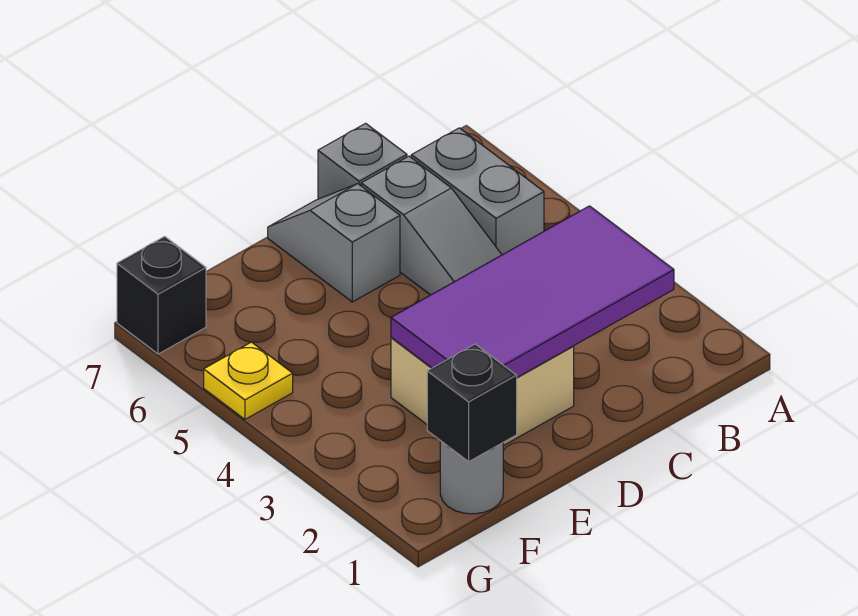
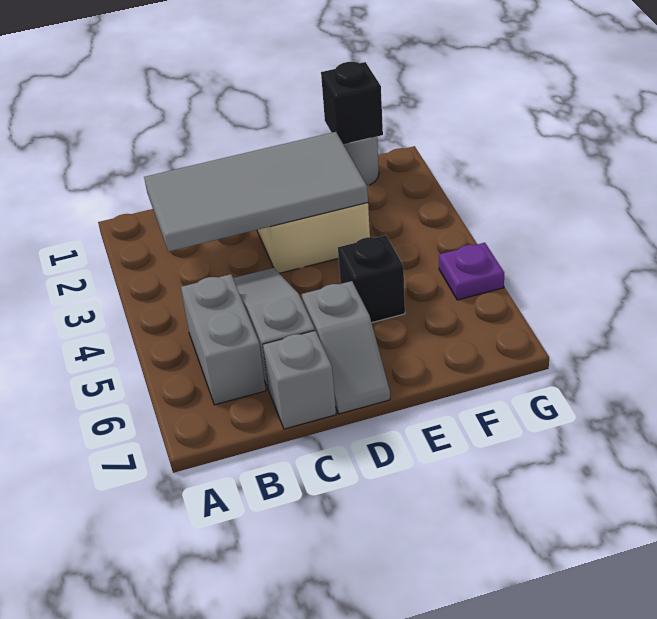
purple 2x4 tile [391,206,674,377] -> grey 2x4 tile [144,132,368,252]
yellow 1x1 plate [204,342,293,419] -> purple 1x1 plate [439,243,504,300]
black 1x1 brick [117,236,206,354] -> black 1x1 brick moved to [338,235,405,323]

